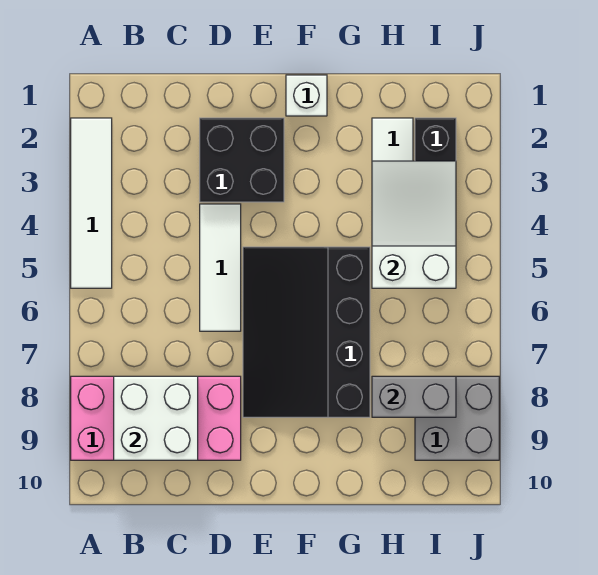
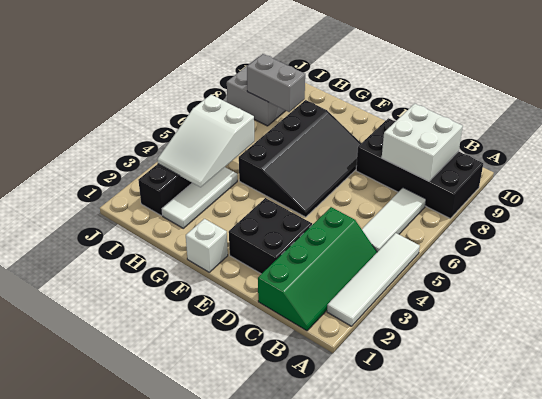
pink 2x4 brick [71,376,241,460] -> black 2x4 brick [356,118,483,219]
none -> green 2x4 slope [258,207,377,331]
white 1x3 tile [200,204,241,331] -> white 1x3 tile moved to [362,188,426,252]

